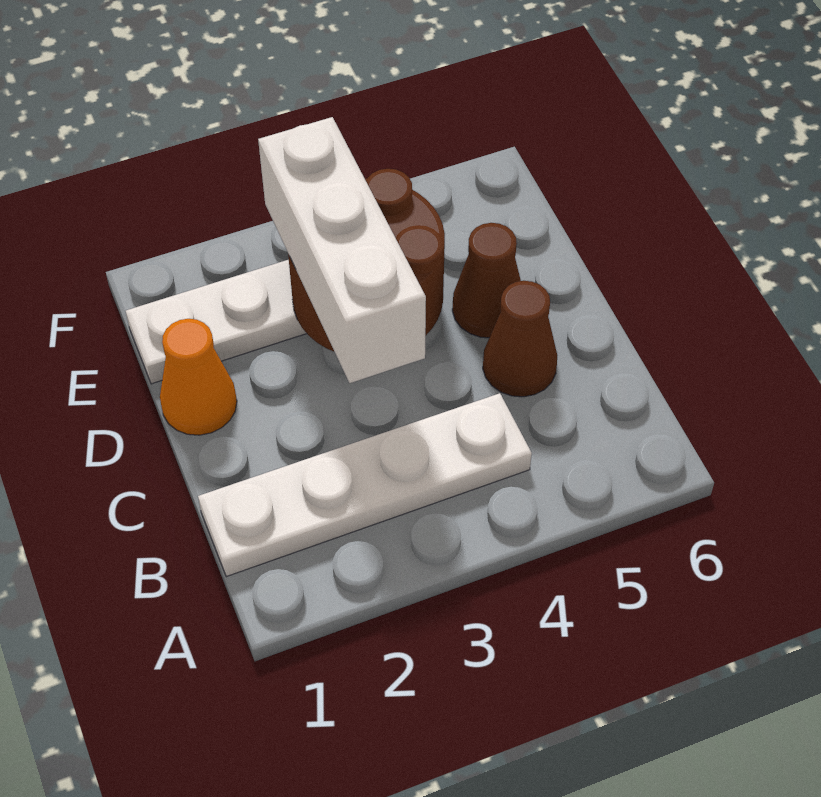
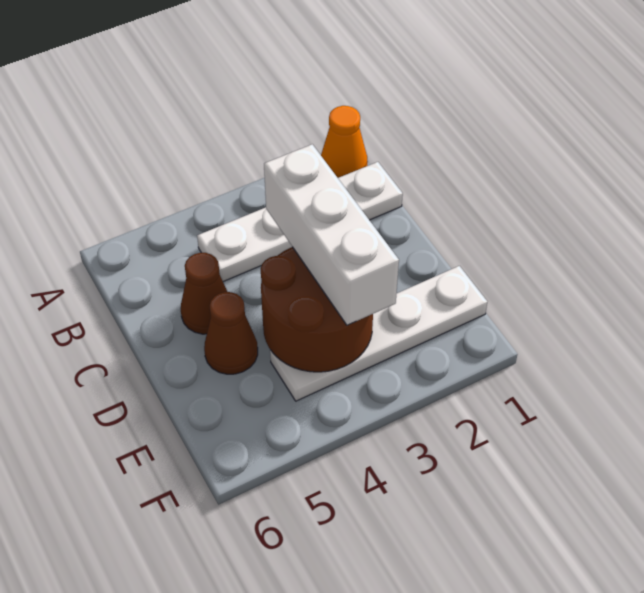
orange 1x1 cone [160,319,237,435] -> orange 1x1 cone moved to [321,106,368,178]

